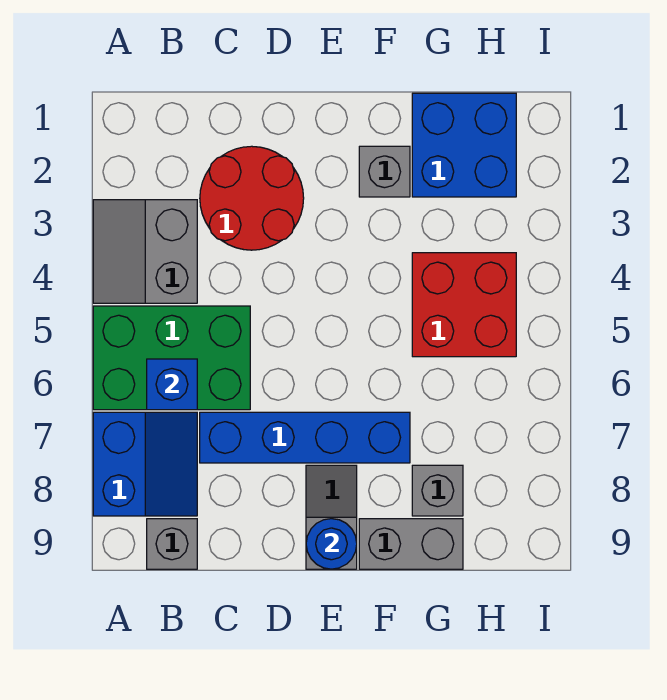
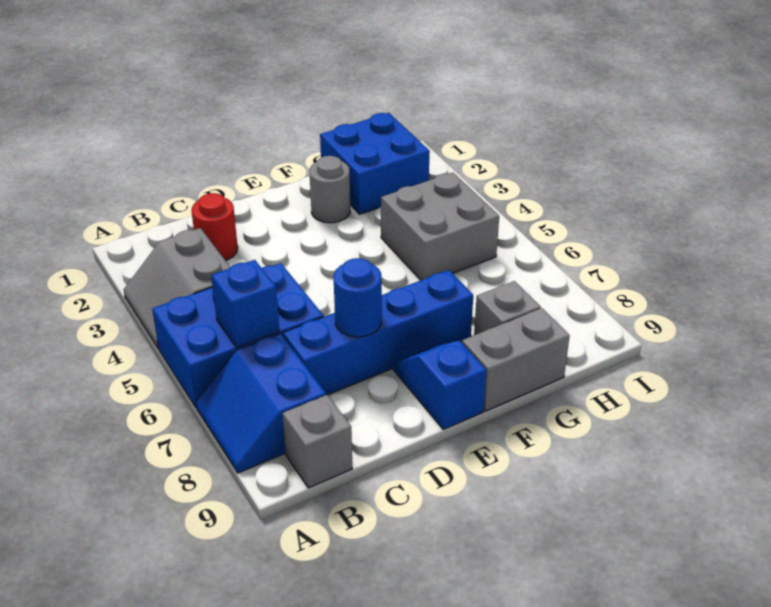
green 2x3 brick [93,306,250,410] -> blue 2x3 brick [152,263,324,408]
blue 2x2 slope [93,412,197,516] -> blue 2x2 slope turned to [196,333,326,473]
red 2x2 round brick [200,146,304,250] -> red 1x1 round brick [192,193,238,261]
grey 1x2 slope [306,465,357,569] -> blue 1x2 slope [393,340,486,430]
blue 1x1 round brick [306,519,357,569] -> blue 1x1 round brick moved to [334,258,382,337]
grey 1x1 brick [359,146,410,197] -> grey 1x1 round brick [309,156,350,223]
red 2x2 brick [412,253,516,357] -> grey 2x2 brick [381,173,499,280]

